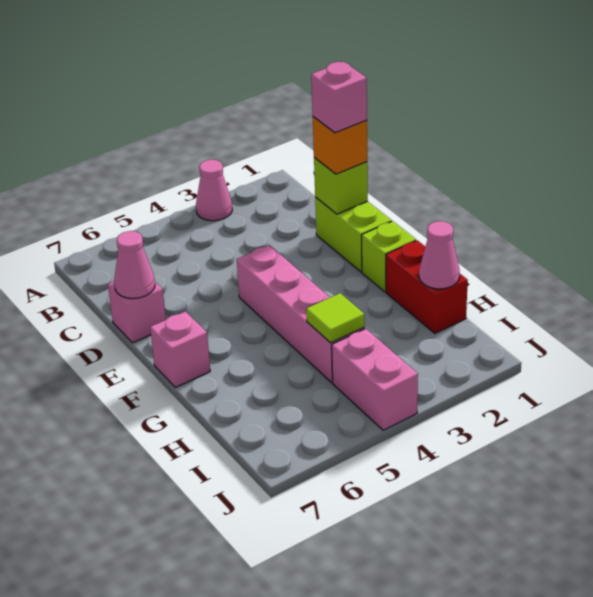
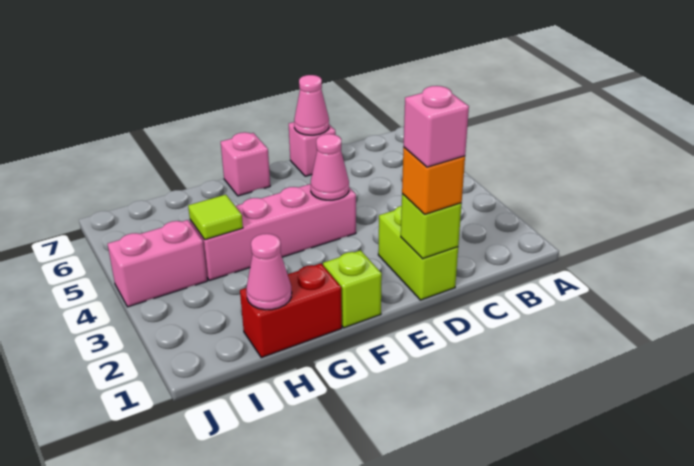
pink 1x1 cone [196,160,232,221] -> pink 1x1 cone moved to [310,134,349,200]
lime 1x2 brick [315,197,392,272] -> lime 1x2 brick turned to [378,206,458,300]

